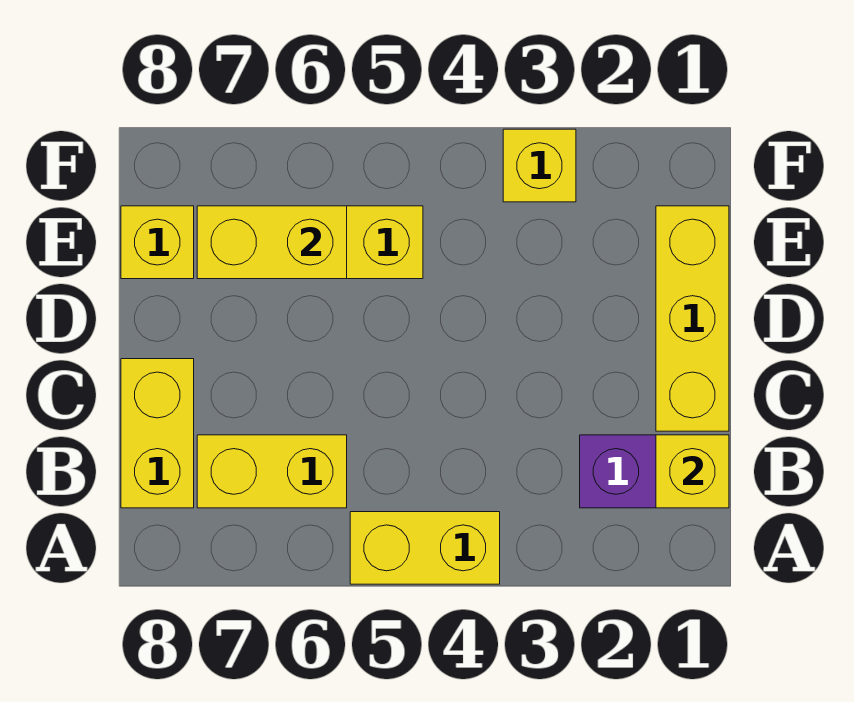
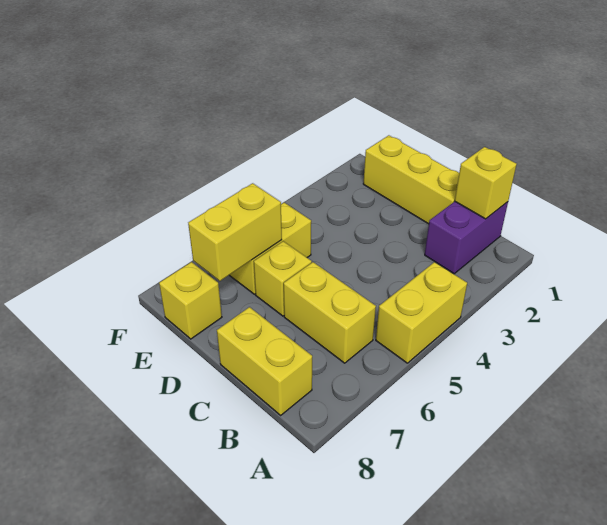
yellow 1x2 brick [197,435,347,508] -> yellow 1x2 brick turned to [284,262,376,363]
yellow 1x1 brick [503,129,576,202] -> yellow 1x1 brick moved to [254,241,312,316]

